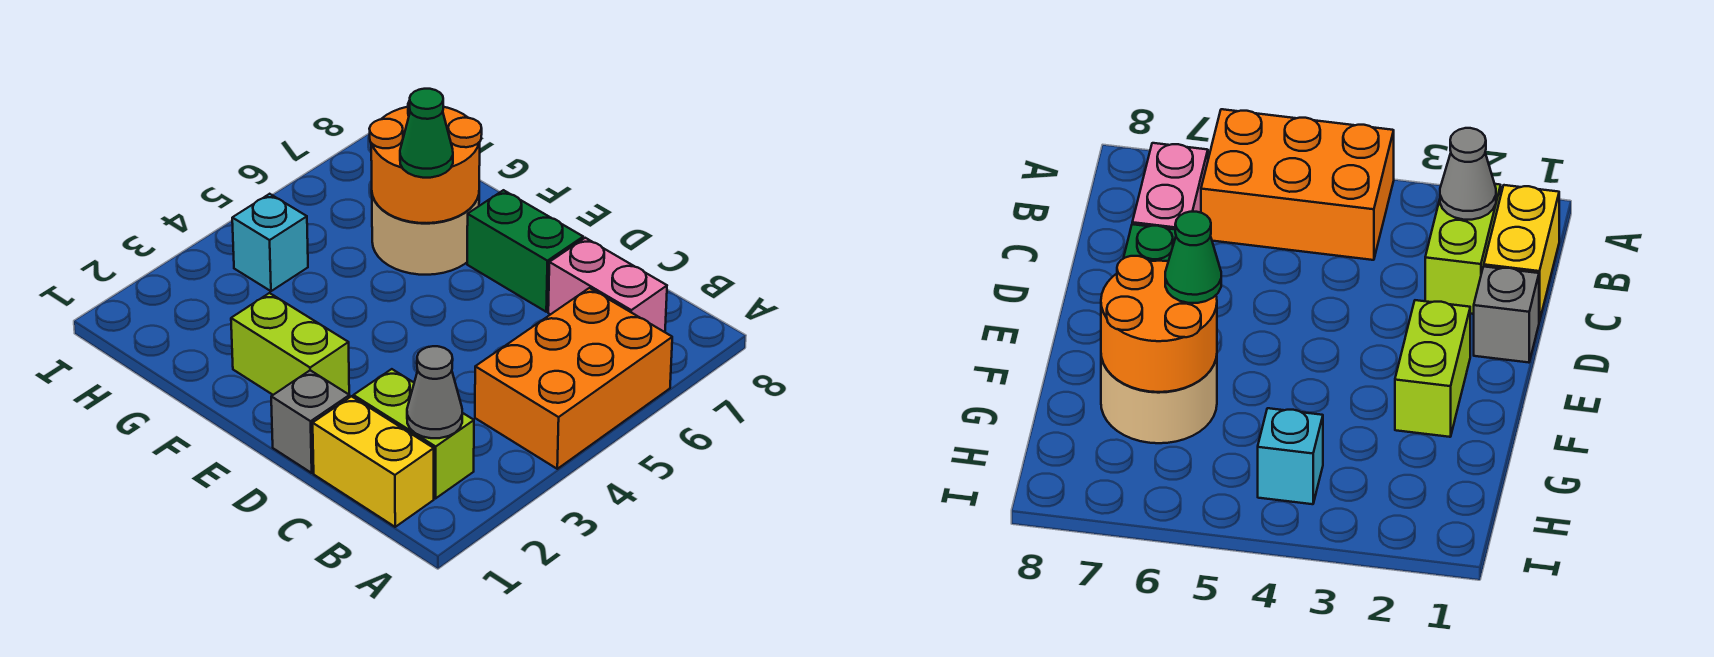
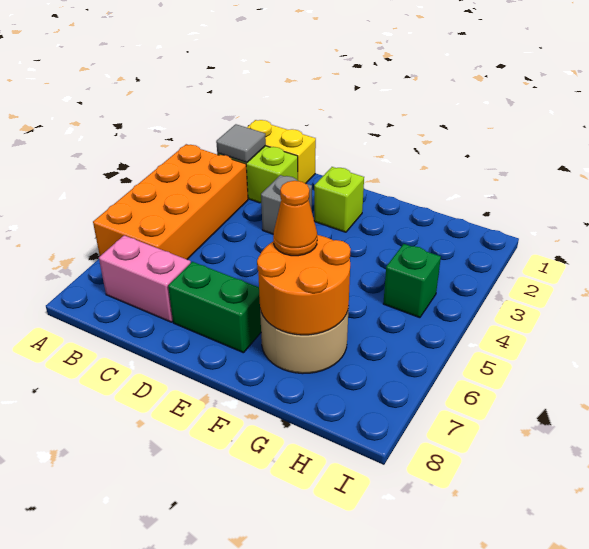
orange 2x3 brick [475,288,672,469] -> orange 2x4 brick [93,144,248,259]
grey 1x1 cone [407,346,462,438] -> grey 1x1 tile [216,124,266,163]
grey 1x1 brick [271,370,350,473] -> grey 1x1 brick moved to [261,175,312,234]
lime 1x2 brick [231,293,349,395] -> lime 1x1 brick [314,167,364,232]
green 1x1 cone [400,89,453,178] -> orange 1x1 cone [273,181,317,256]
cyan 1x1 brick [232,194,308,291] -> green 1x1 brick [383,244,441,318]

